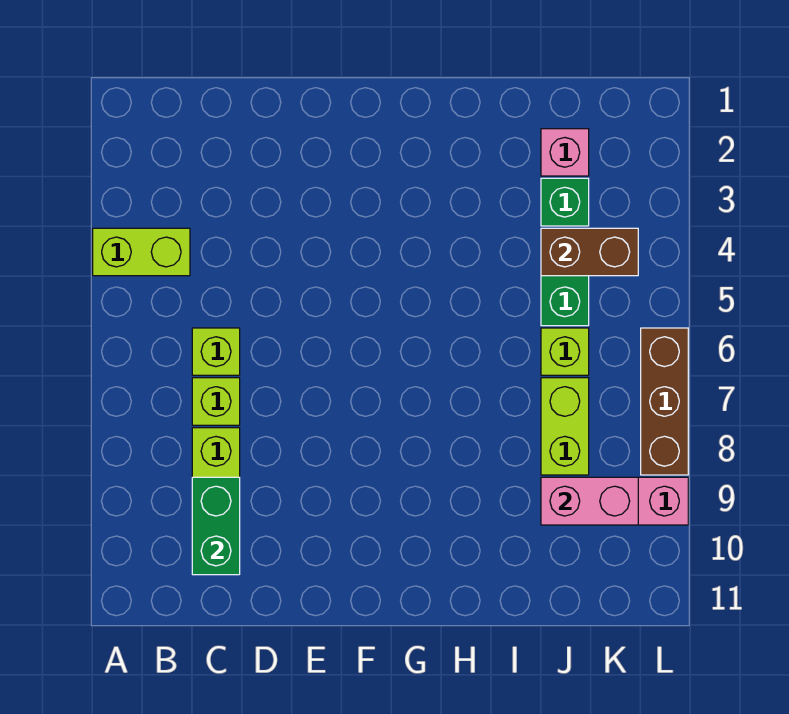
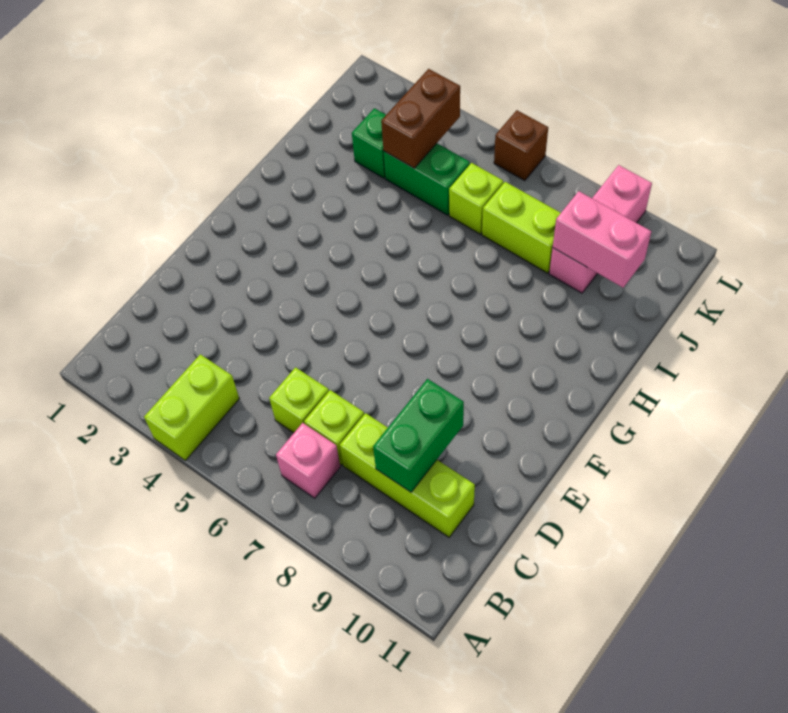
green 1x2 brick [192,477,240,575] -> green 1x2 brick turned to [373,379,464,492]
pink 1x1 brick [541,129,589,176] -> pink 1x1 brick moved to [276,423,340,498]
pink 1x2 brick [541,477,638,525] -> pink 1x2 brick turned to [553,191,651,287]
brown 1x3 brick [641,328,688,475] -> brown 1x1 brick [494,110,548,181]

